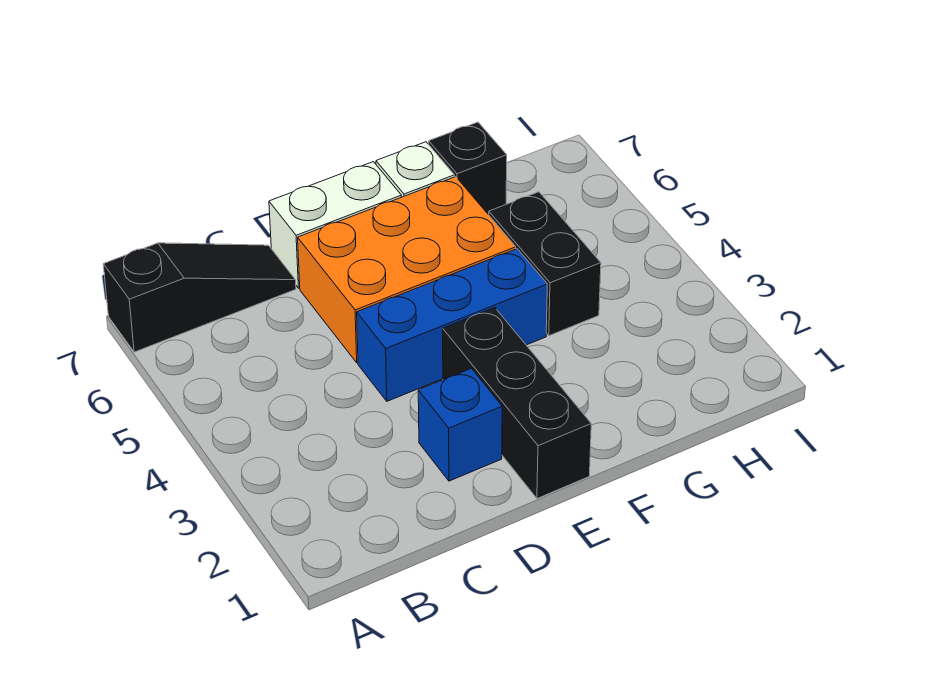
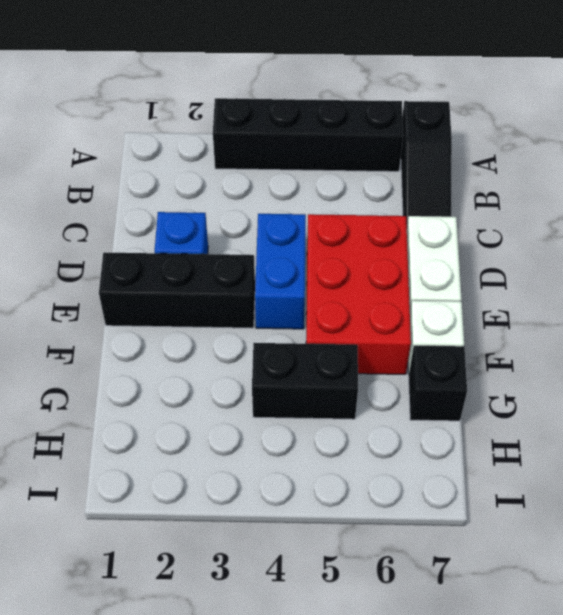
none -> black 1x4 brick [213,98,403,172]
blue 1x3 brick [357,249,547,401] -> blue 1x2 brick [255,214,306,329]
orange 2x3 brick [298,177,516,363] -> red 2x3 brick [306,214,411,374]

